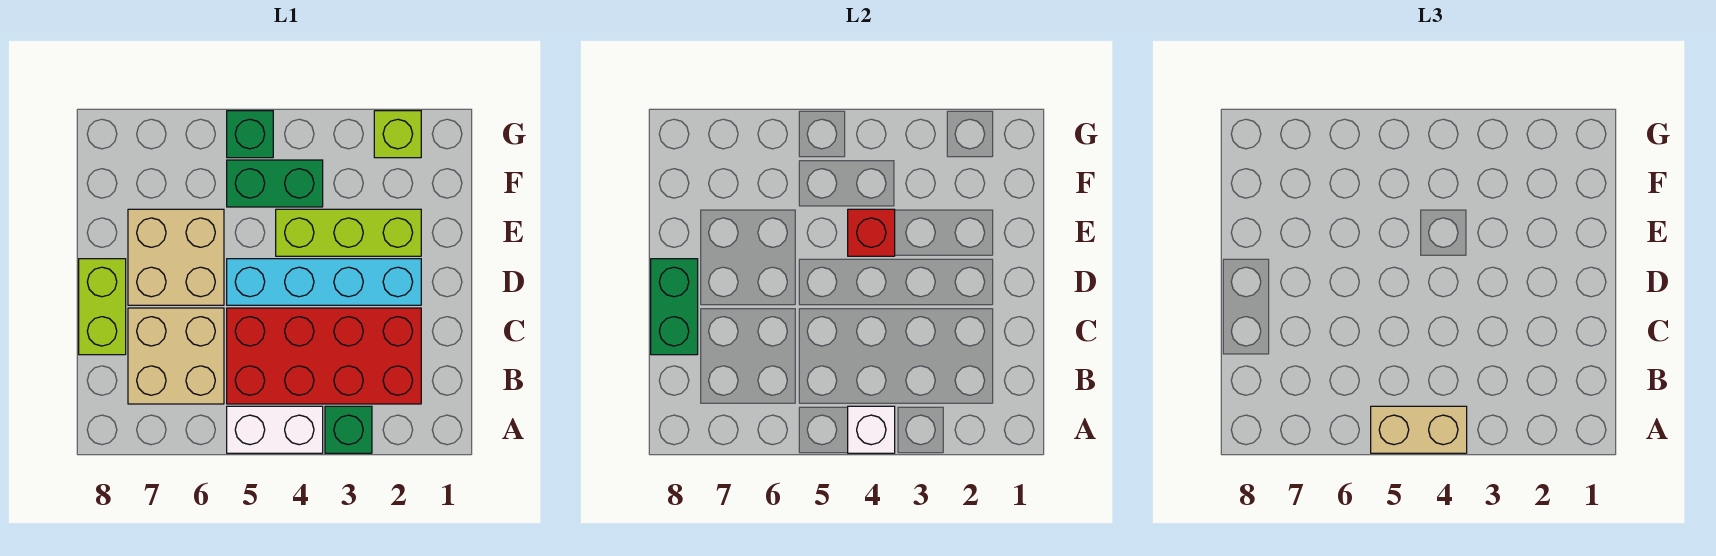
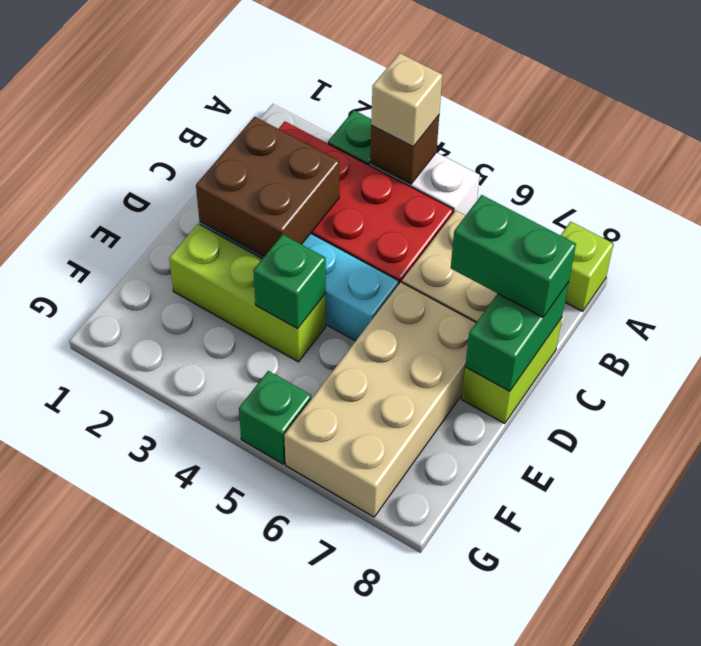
white 1x1 brick [848,406,895,453] -> brown 1x1 brick [370,115,439,184]
tan 1x2 brick [1371,406,1467,453] -> tan 1x1 brick [371,53,442,147]
none -> brown 2x2 brick [196,117,339,257]
tan 2x2 brick [128,209,224,305] -> tan 2x4 brick [284,282,476,517]
red 1x1 brick [848,209,895,256] -> green 1x1 brick [253,234,326,329]
green 1x2 brick [227,160,323,207] -> green 1x2 brick moved to [451,195,576,317]
lime 1x1 brick [374,111,421,158] -> lime 1x1 brick moved to [560,221,613,311]

